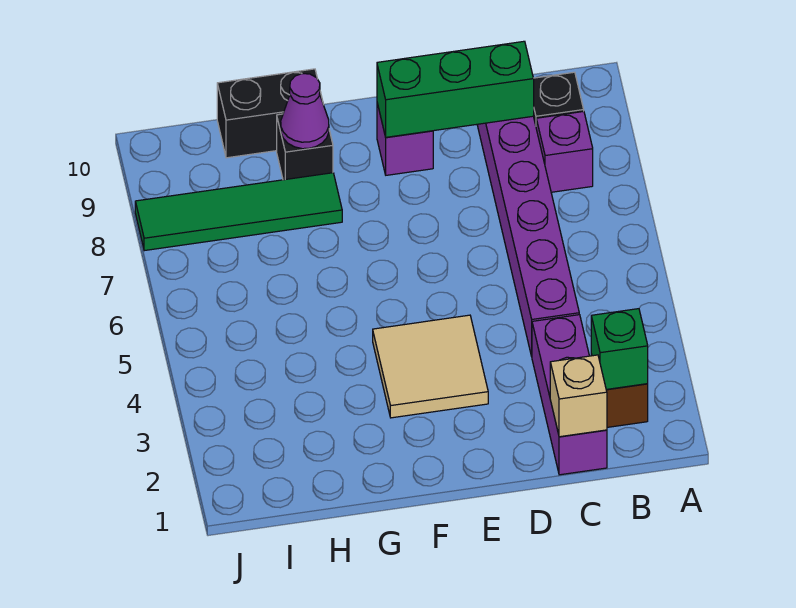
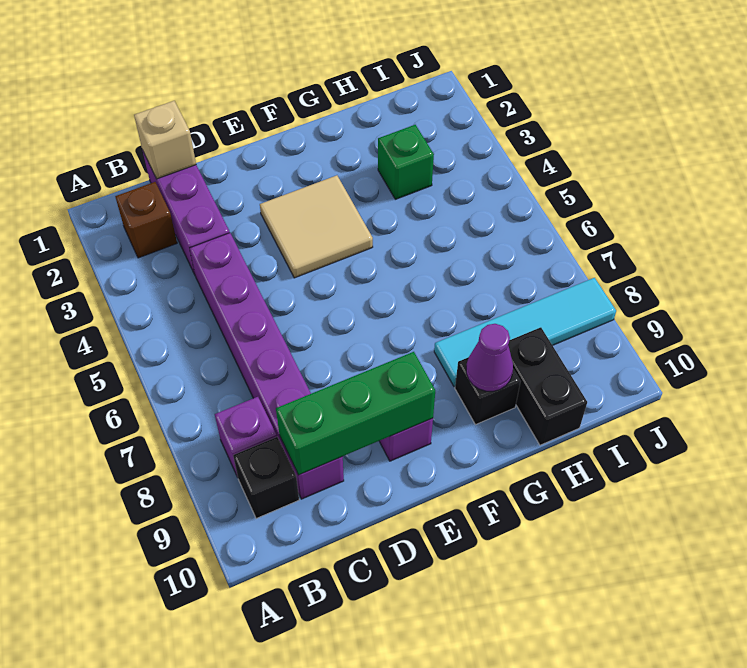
green 1x1 brick [591,309,648,389] -> green 1x1 brick moved to [378,125,434,199]
green 1x4 tile [135,173,342,251] -> cyan 1x4 tile [434,278,616,387]
black 1x2 brick [217,69,323,158] -> black 1x2 brick turned to [508,327,587,445]

